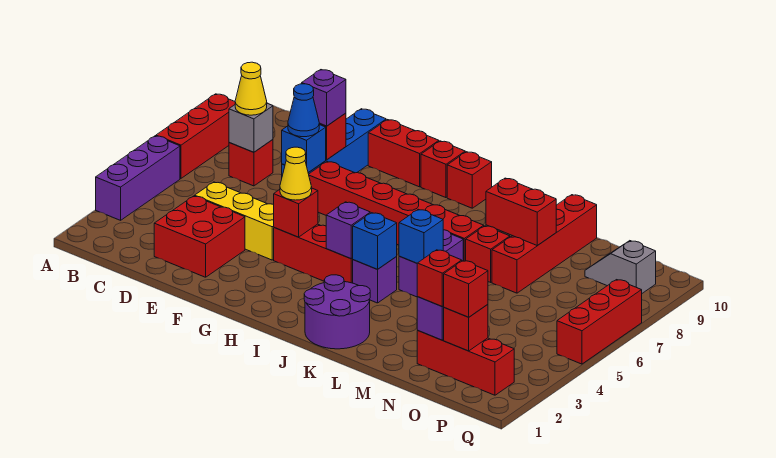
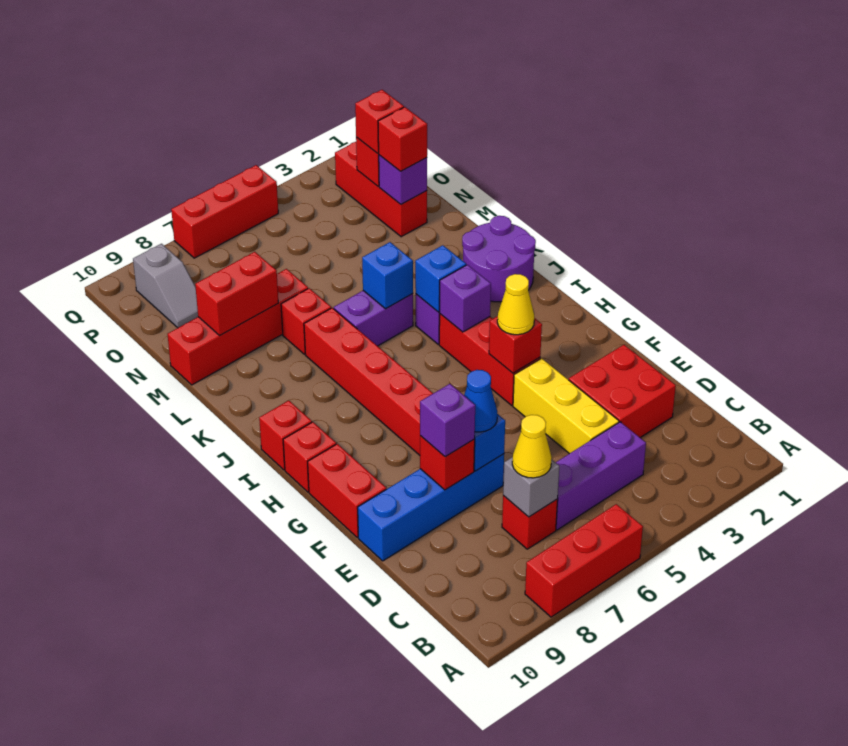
purple 1x3 brick [96,136,180,220] -> purple 1x3 brick moved to [556,422,646,530]
red 1x2 brick [486,178,556,246] -> red 1x2 brick turned to [195,252,278,335]

